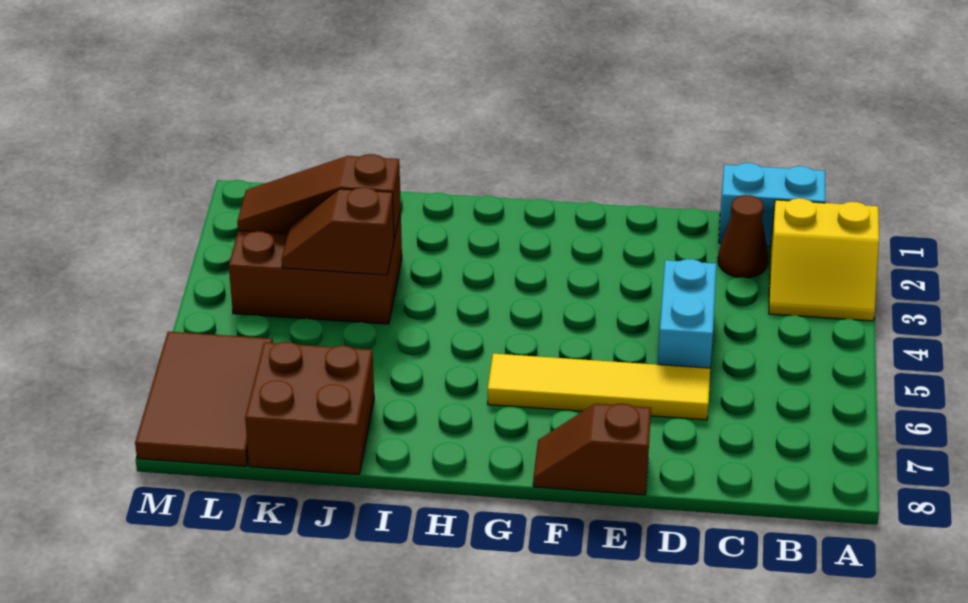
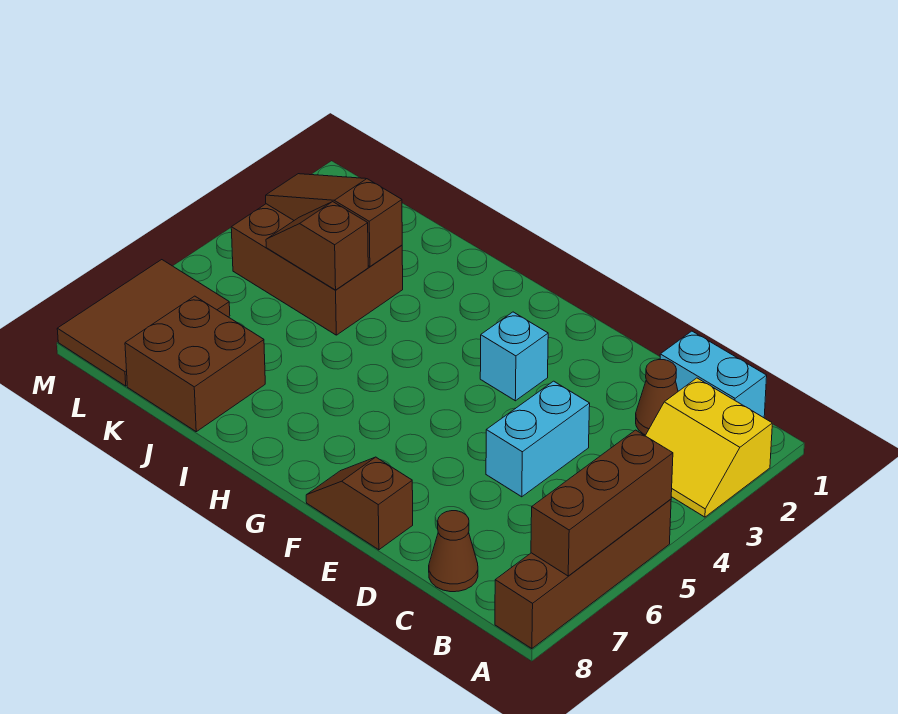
none -> brown 1x4 brick [495,499,671,649]
none -> brown 1x3 brick [531,430,673,576]
none -> brown 1x1 cone [429,511,478,592]
yellow 1x4 tile [488,354,710,420] -> none
none -> cyan 1x1 brick [480,312,548,401]

